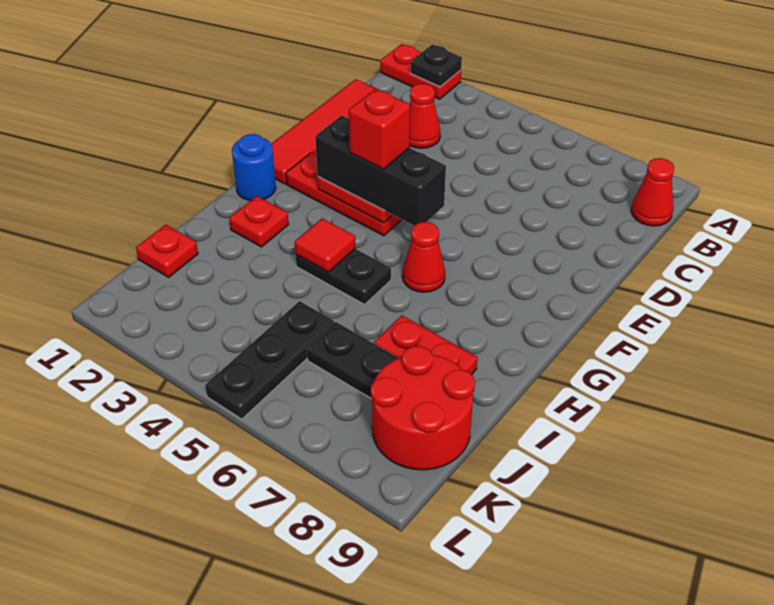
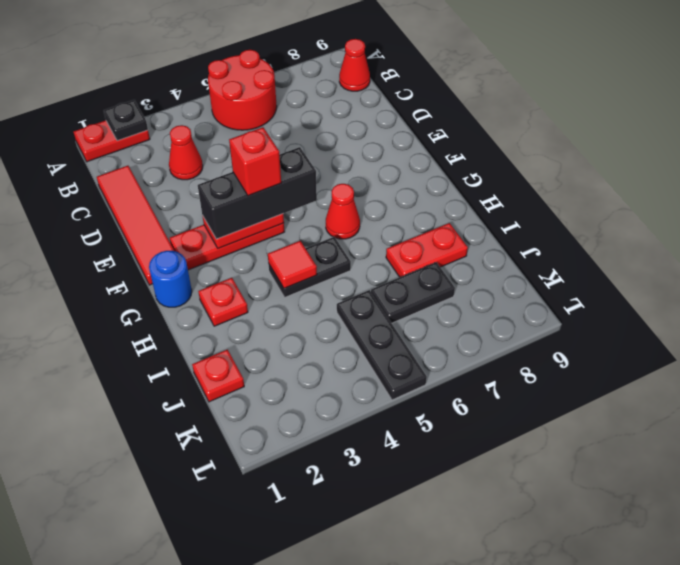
red 2x2 round brick [371,346,475,470] -> red 2x2 round brick moved to [208,50,277,130]

